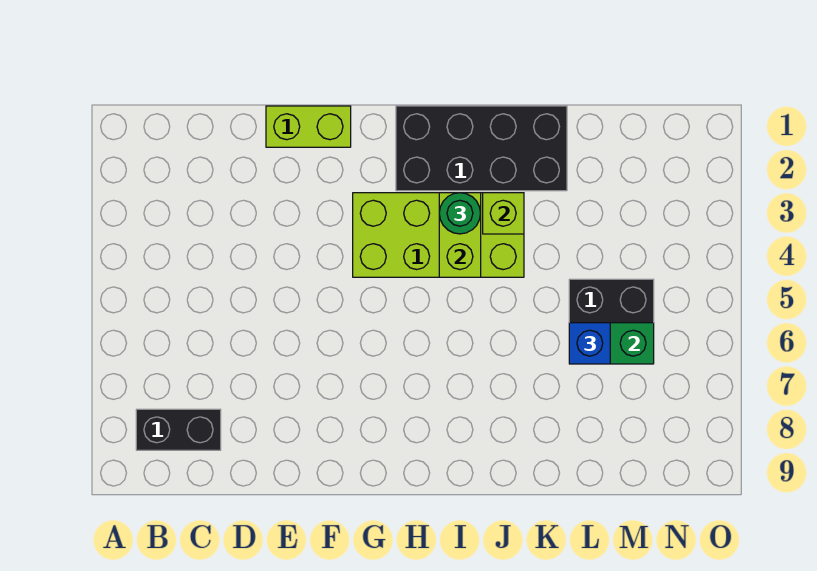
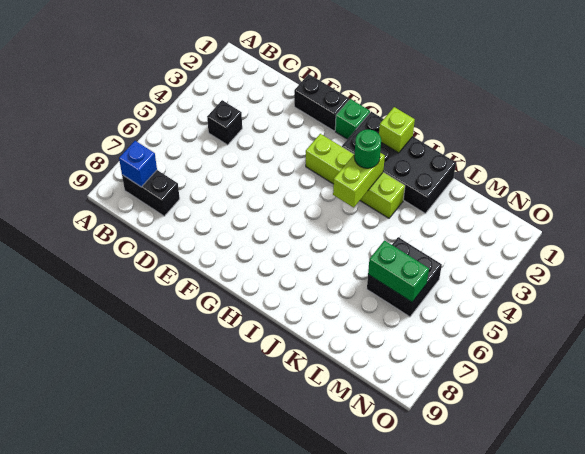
none -> black 1x1 brick [207,100,242,145]
lime 1x2 brick [266,106,351,147] -> black 1x2 brick [294,74,349,131]
none -> green 1x1 brick [335,99,370,139]
lime 2x4 brick [353,193,524,277] -> lime 1x4 brick [306,134,405,218]
lime 1x1 brick [483,193,524,234] -> lime 1x1 brick moved to [379,107,415,153]
blue 1x1 brick [569,323,610,364] -> blue 1x1 brick moved to [119,141,157,187]

